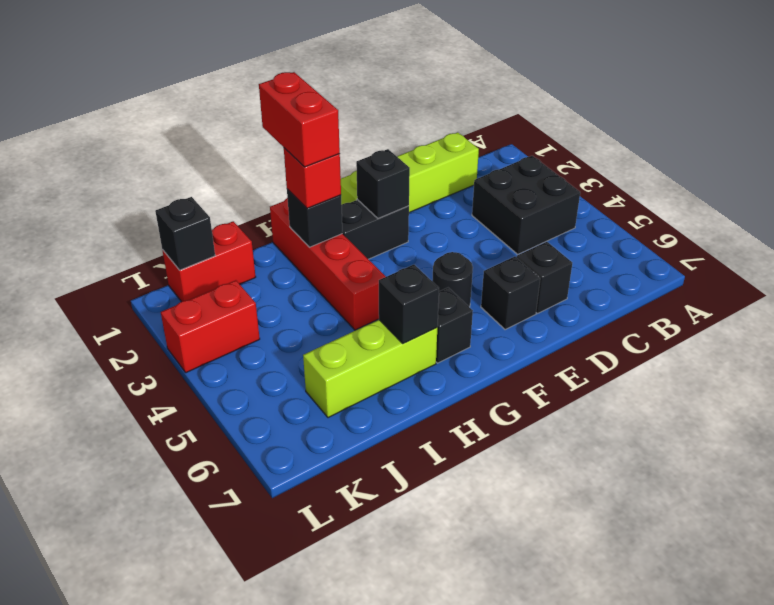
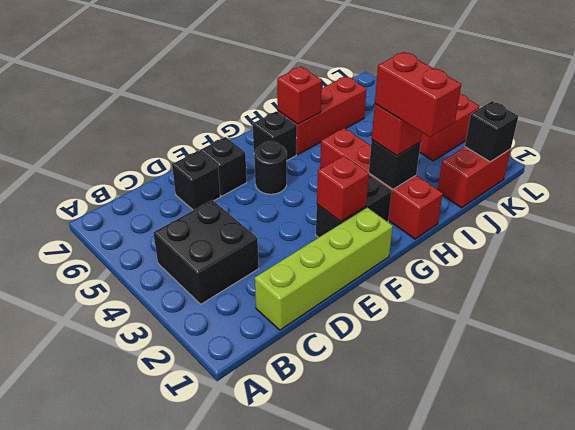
black 1x1 brick [356,149,410,219] -> red 1x1 brick [317,156,369,222]
lime 1x3 brick [303,320,437,418] -> red 1x3 brick [278,76,367,155]
black 1x1 brick [379,264,439,343] -> red 1x1 brick [277,67,322,124]

